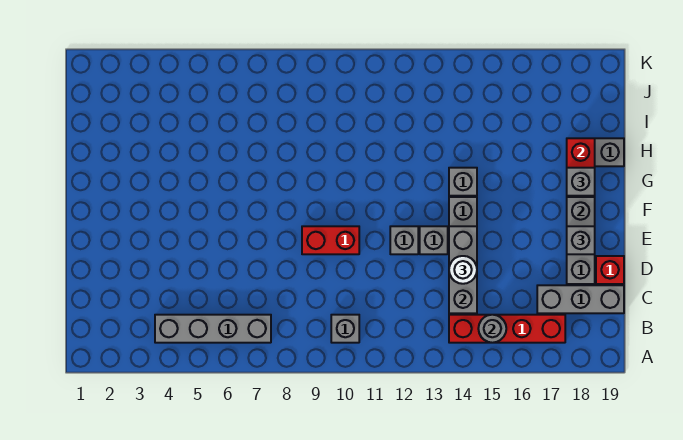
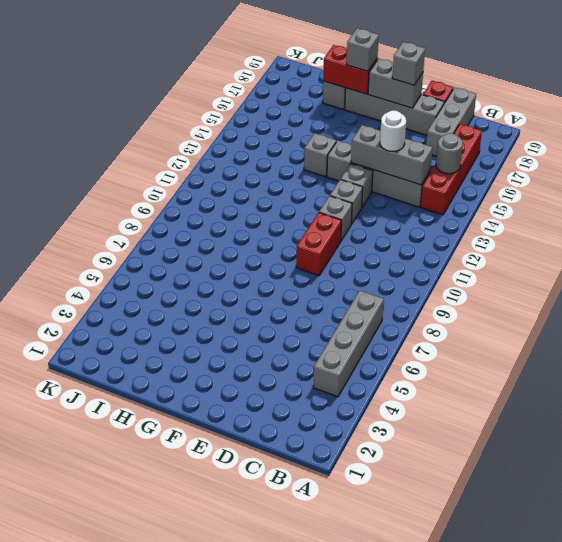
grey 1x1 brick [331,315,359,343] -> grey 1x1 brick moved to [319,196,352,241]

